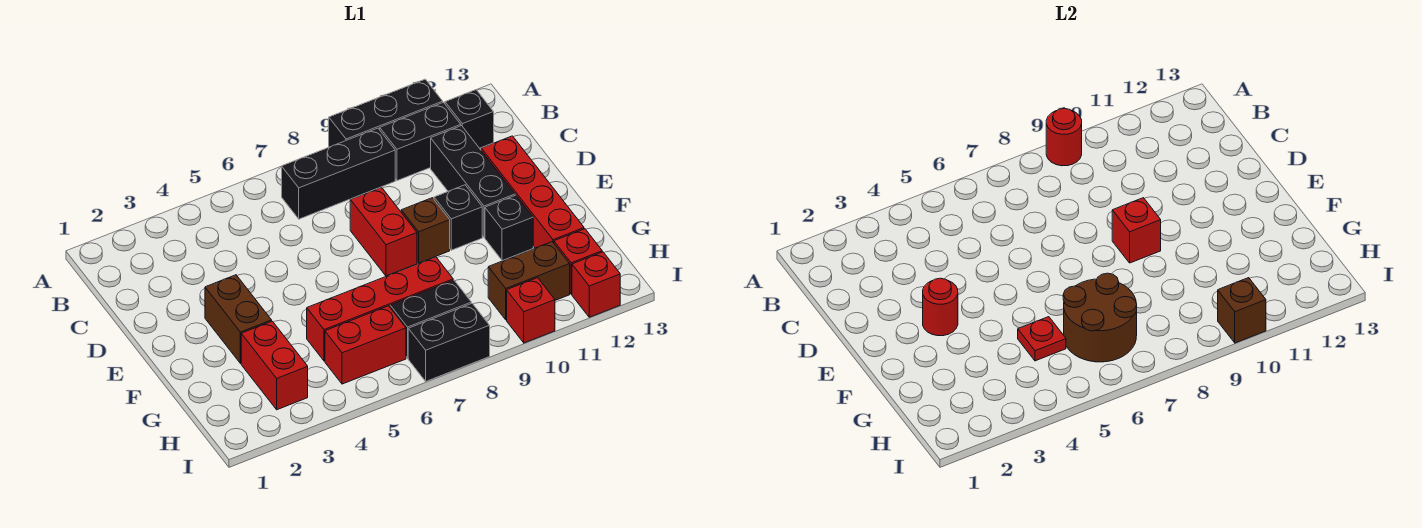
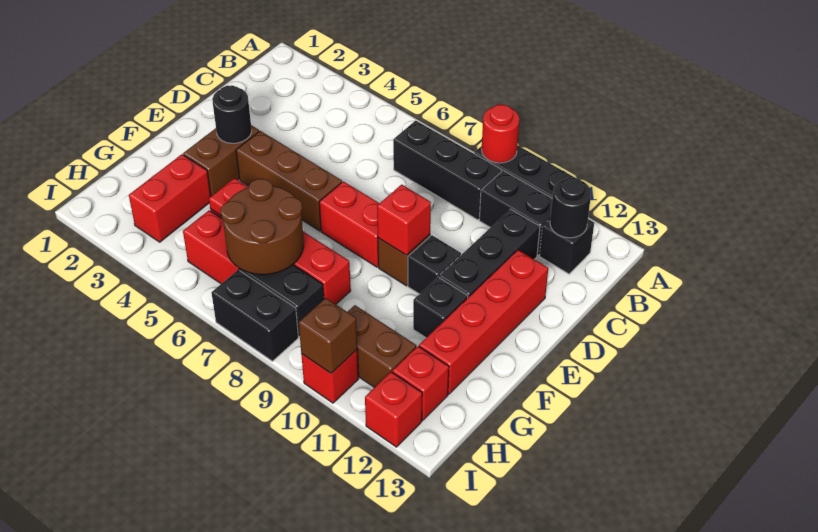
none -> black 1x1 round brick [550,178,591,238]
red 1x2 brick [350,187,417,276] -> red 1x2 brick turned to [319,181,379,267]
red 1x1 round brick [923,278,958,336] -> black 1x1 round brick [212,85,252,143]
none -> brown 1x3 brick [236,131,342,231]

